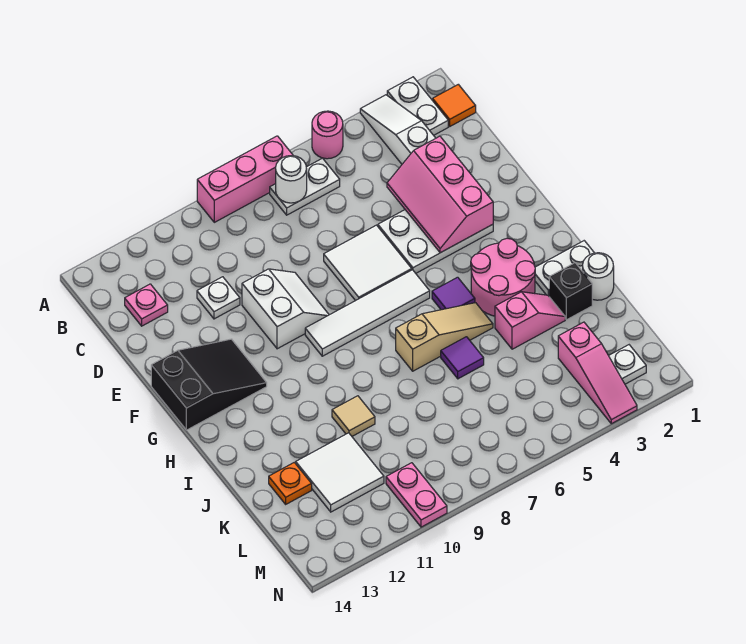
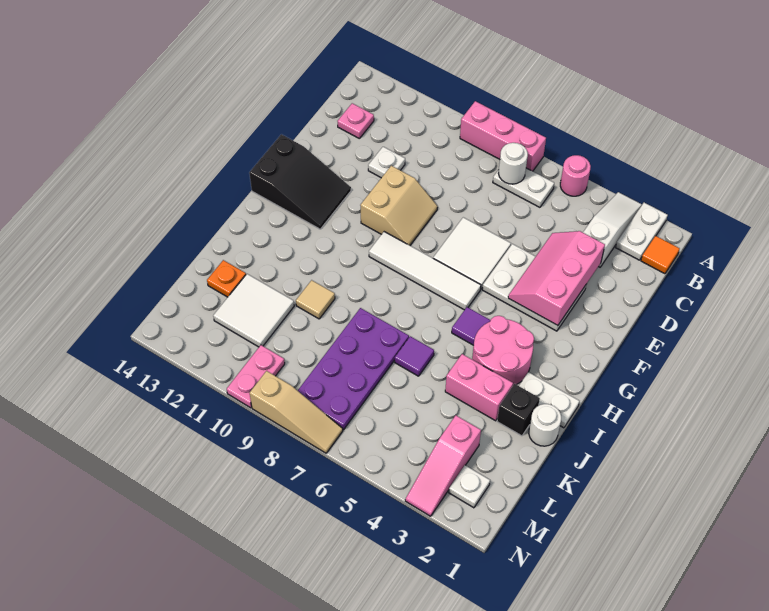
white 2x2 slope [242,269,329,349] -> tan 2x2 slope [360,166,438,245]
tan 1x3 slope [396,303,493,371] -> tan 1x3 slope moved to [250,371,343,453]
pink 1x2 slope [495,292,565,349] -> pink 1x2 brick [445,354,513,421]
none -> purple 2x4 plate [298,308,409,430]

